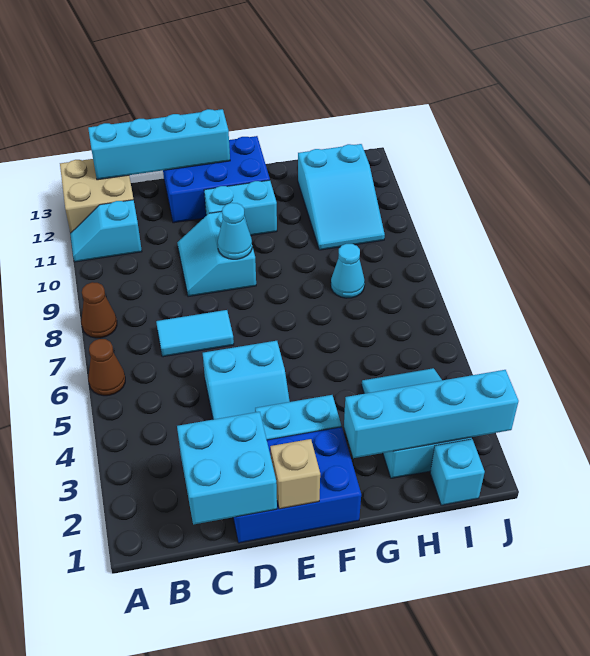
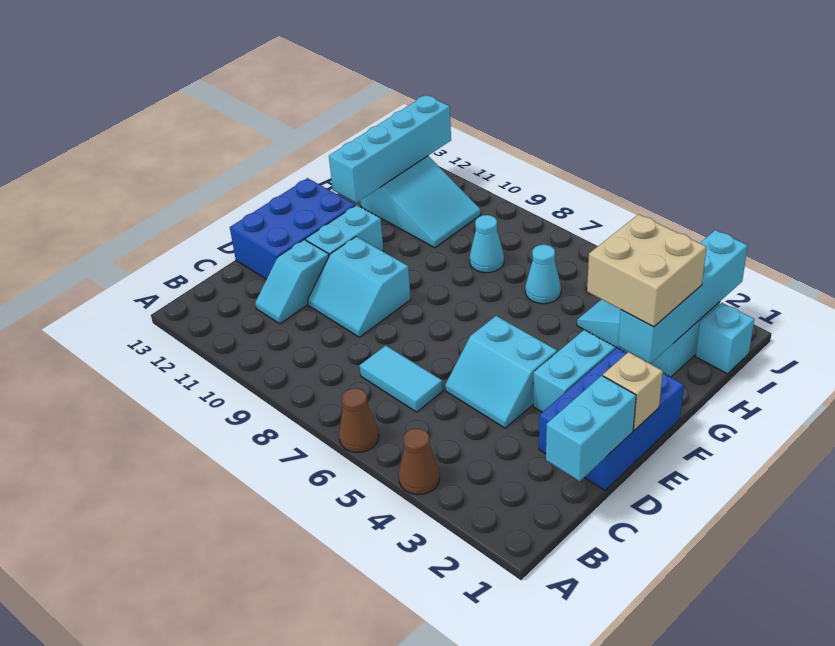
brown 1x1 cone [81,282,117,338] -> brown 1x1 cone moved to [399,429,440,495]
cyan 1x2 slope [70,200,142,262] -> cyan 1x2 slope moved to [255,240,329,324]
tan 2x2 brick [60,159,133,233] -> tan 2x2 brick moved to [587,214,707,327]
cyan 1x4 brick [88,109,230,180] -> cyan 1x4 brick moved to [329,95,451,203]
cyan 2x2 brick [177,412,277,525] -> cyan 1x2 brick [546,376,636,481]
cyan 1x2 tile [156,310,234,357] -> cyan 1x2 tile turned to [360,346,443,412]
cyan 2x2 slope [203,341,290,420] -> cyan 2x2 slope turned to [445,316,557,428]
cyan 1x1 cone [218,203,252,259] -> cyan 1x1 cone moved to [525,245,561,304]

